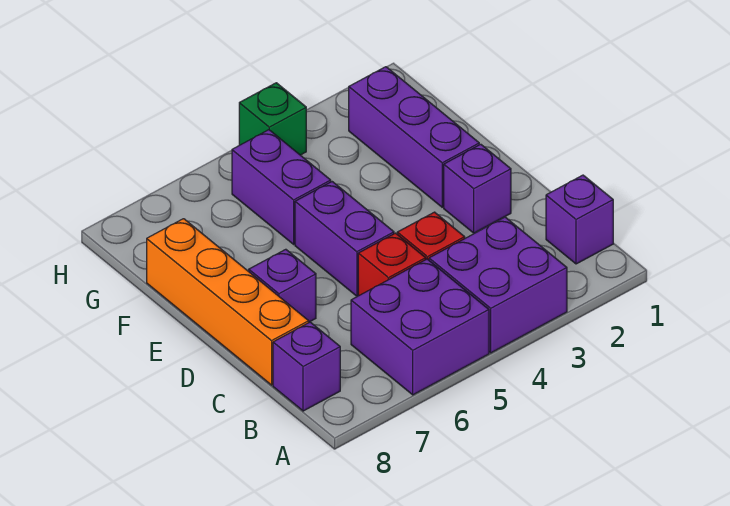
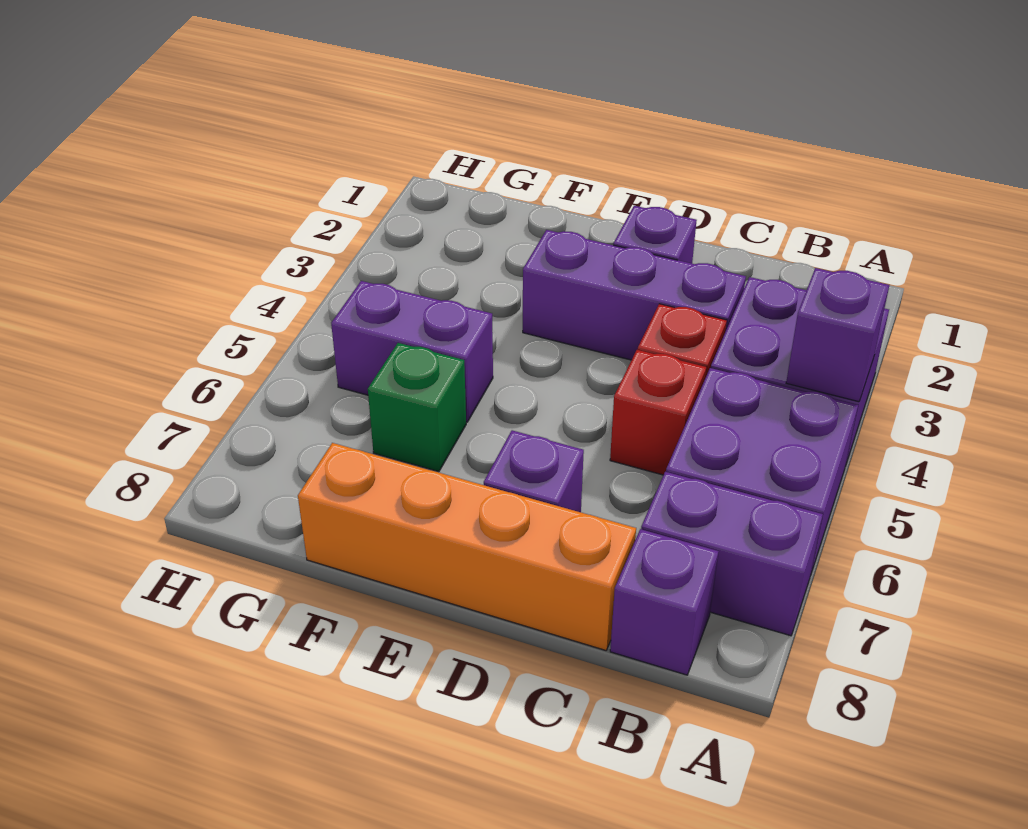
purple 1x1 brick [546,175,613,264] -> purple 1x1 brick moved to [786,268,889,402]
purple 1x2 brick [295,182,394,296] -> purple 1x2 brick moved to [641,472,823,636]
purple 1x3 brick [349,67,479,207] -> purple 1x3 brick moved to [523,230,746,360]
green 1x1 brick [239,83,306,155] -> green 1x1 brick moved to [368,343,466,472]

